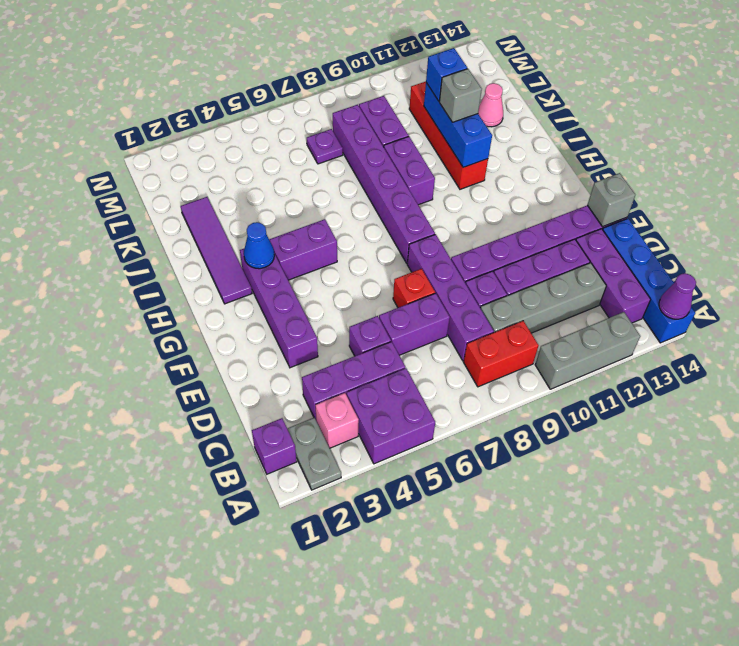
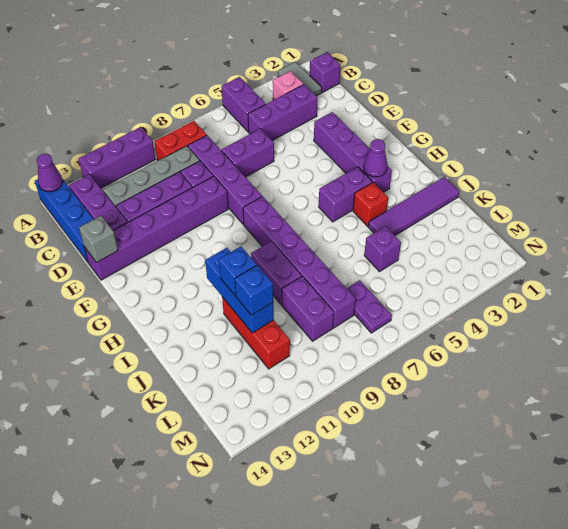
grey 1x2 plate [287,418,341,490] -> grey 1x2 tile [278,62,322,96]
purple 2x2 brick [347,368,435,464] -> purple 1x2 brick [221,77,266,132]
grey 1x3 brick [535,312,640,389] -> purple 1x3 brick [79,127,155,188]
purple 1x1 brick [349,316,391,356] -> purple 1x1 brick moved to [364,226,401,272]
red 1x1 brick [393,269,435,308] -> red 1x1 brick moved to [353,182,388,226]
purple 1x4 tile [181,197,252,304] -> purple 1x4 tile turned to [368,177,459,235]
blue 1x1 cone [244,222,274,269] -> purple 1x1 cone [364,139,388,177]
red 1x4 brick [409,82,488,189] -> red 1x3 brick [222,297,290,369]
grey 1x1 brick [439,69,482,122] -> blue 1x1 brick [219,247,257,296]
pink 1x1 cone [478,83,503,127] -> none
purple 1x1 plate [307,129,343,164] -> purple 1x2 plate [347,280,392,333]

